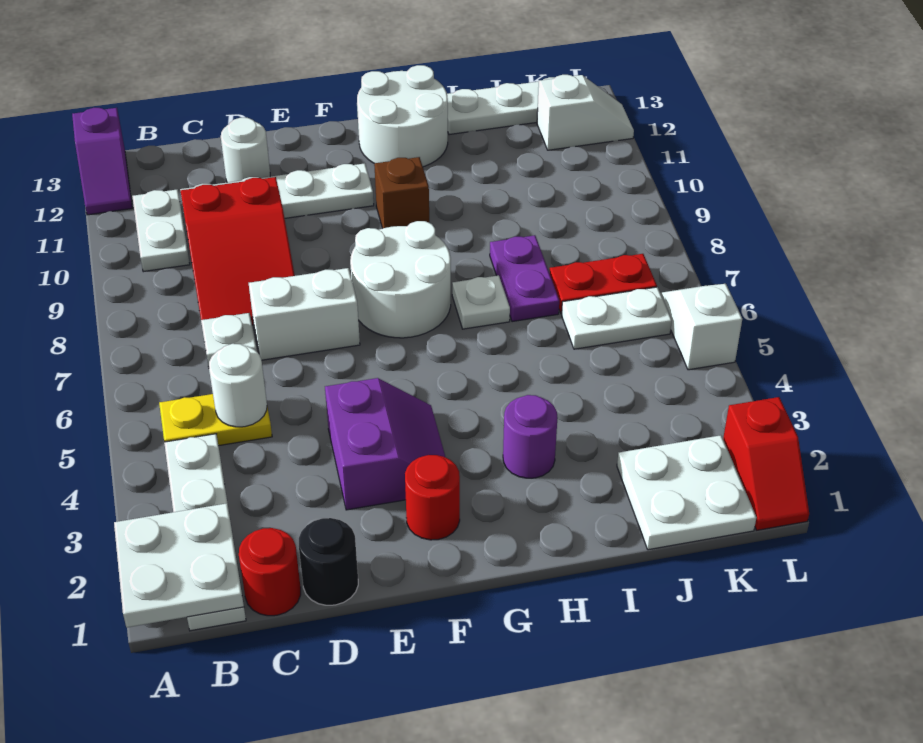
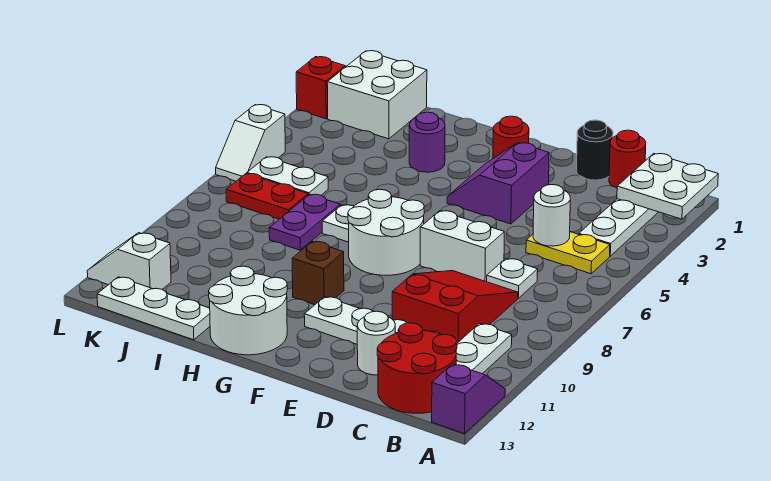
none -> red 2x2 round brick [377,323,457,413]
white 2x2 plate [617,435,757,550] -> white 2x2 brick [327,51,427,139]

